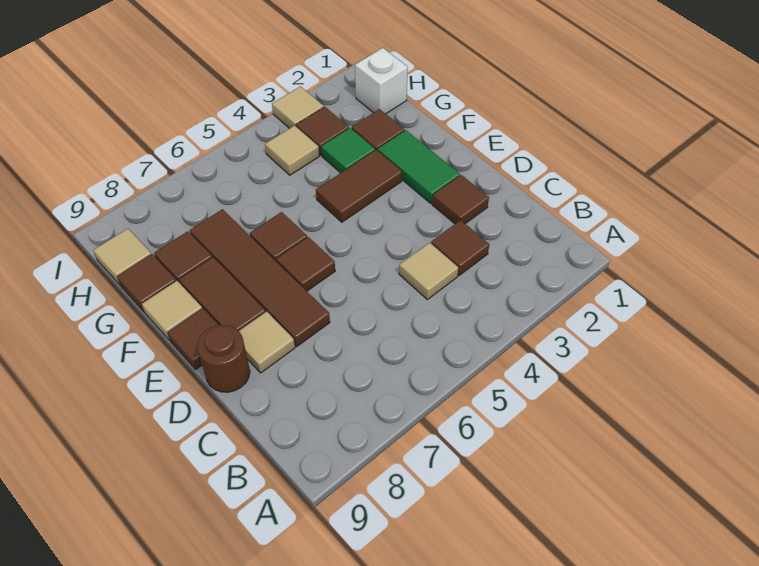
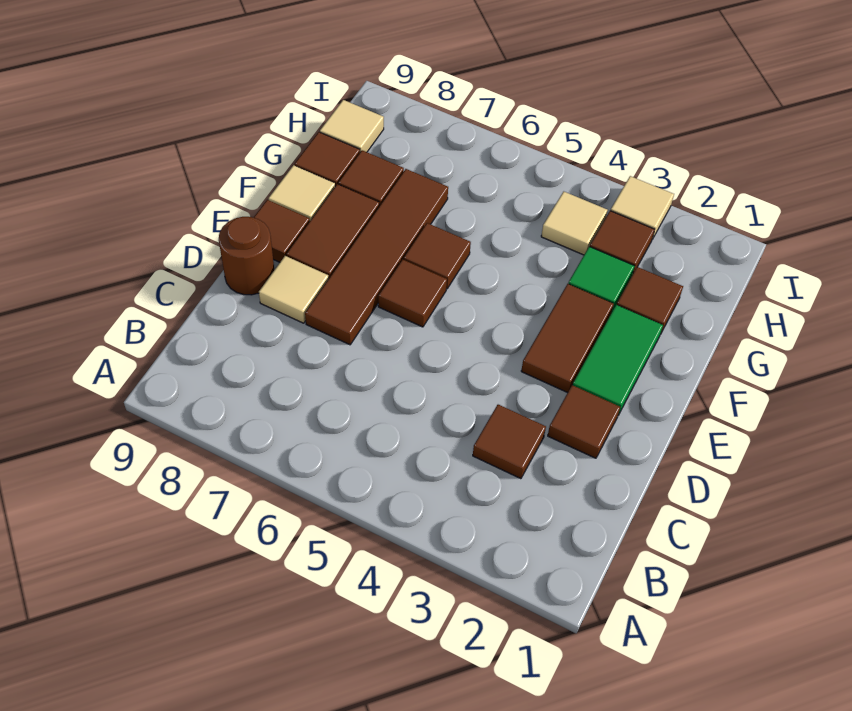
tan 1x1 tile [399,243,458,299] -> none
brown 1x2 tile [316,150,402,222] -> brown 1x2 tile turned to [521,284,614,393]
white 1x1 brick [355,48,408,114] -> none

